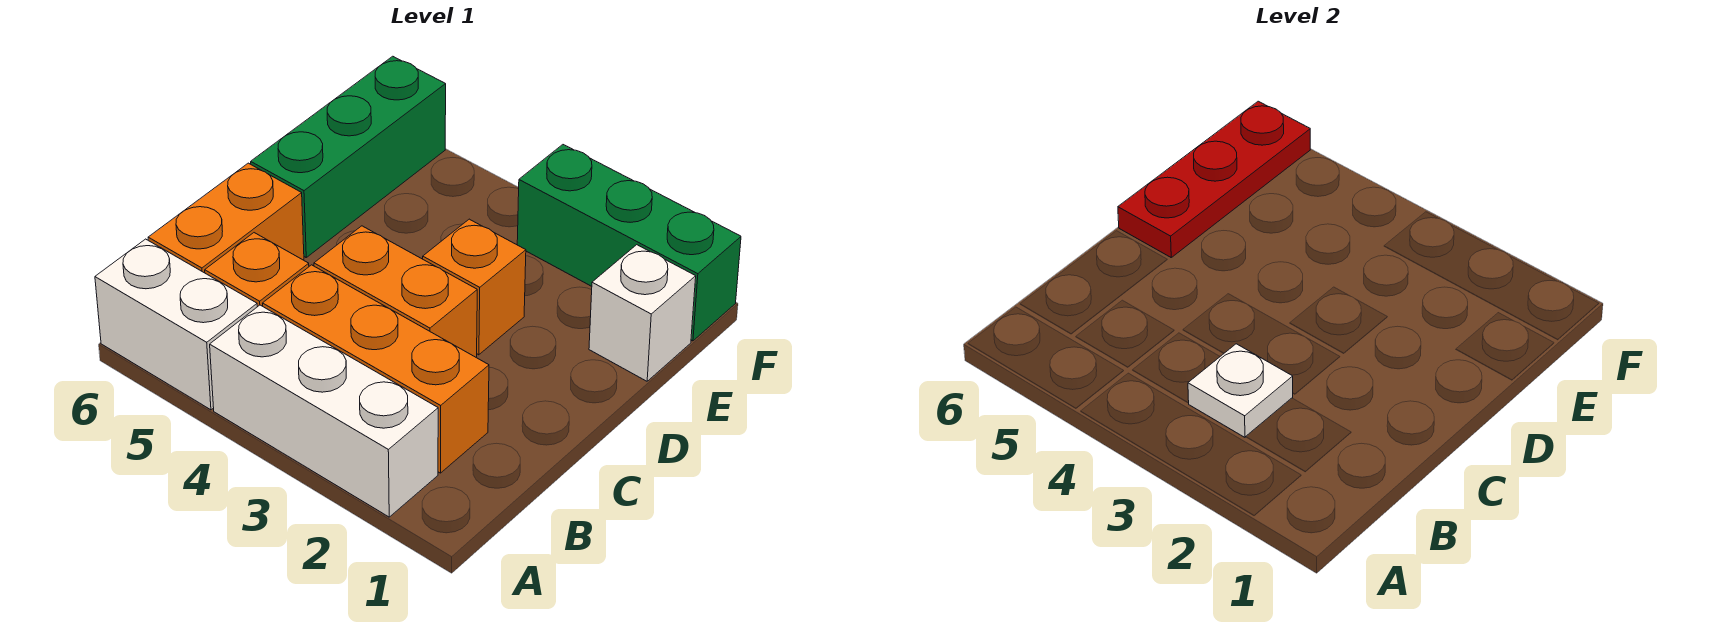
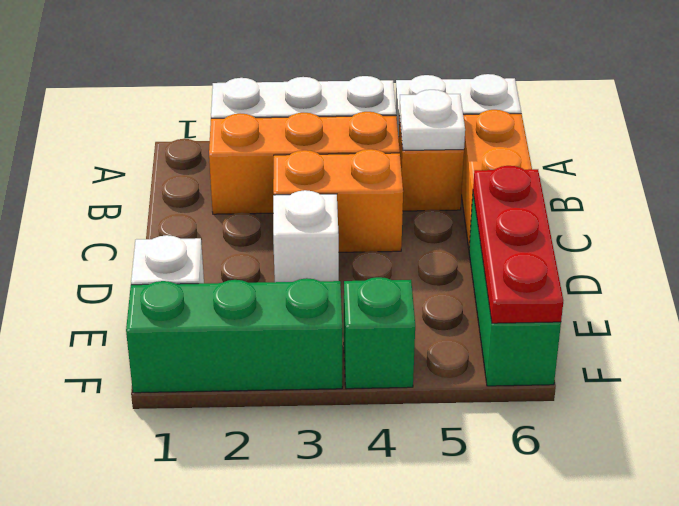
white 1x1 plate [1188,344,1293,437] -> white 1x1 plate moved to [399,90,465,150]
orange 1x1 brick [423,219,526,355] -> white 1x1 brick [273,190,339,282]
none -> green 1x1 brick [344,277,415,389]

